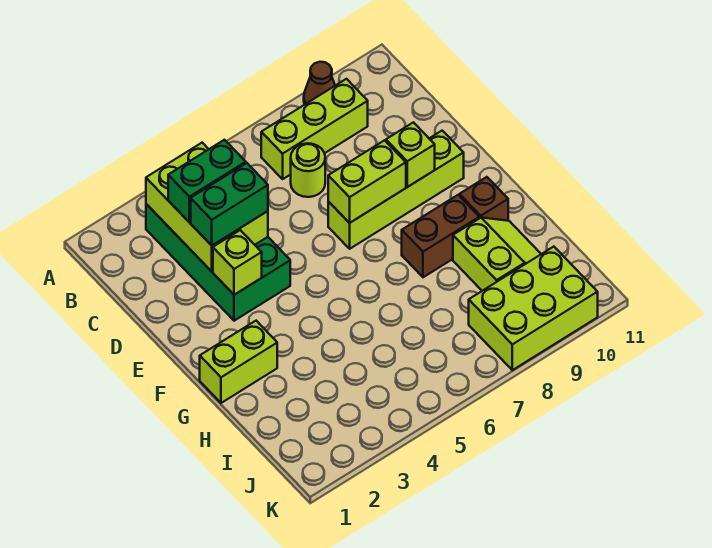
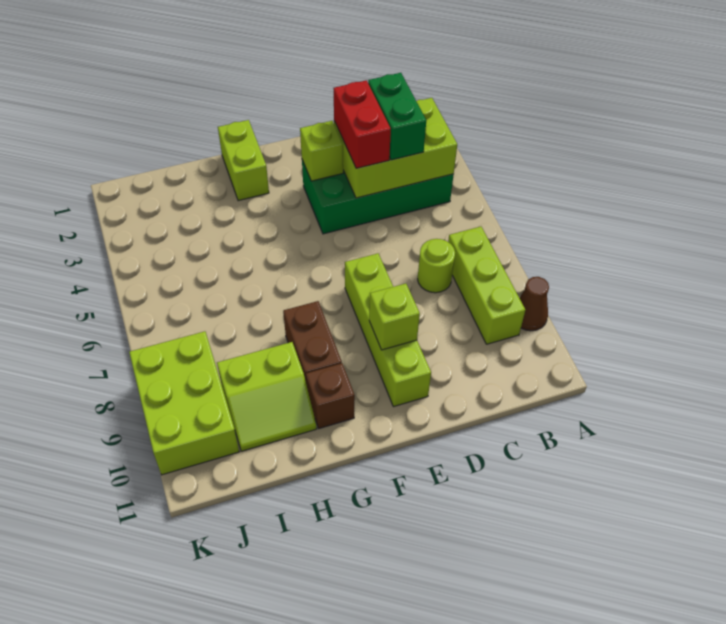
green 1x2 brick [191,163,268,245] -> red 1x2 brick [333,80,391,168]
lime 1x2 brick [328,140,406,223] -> none

